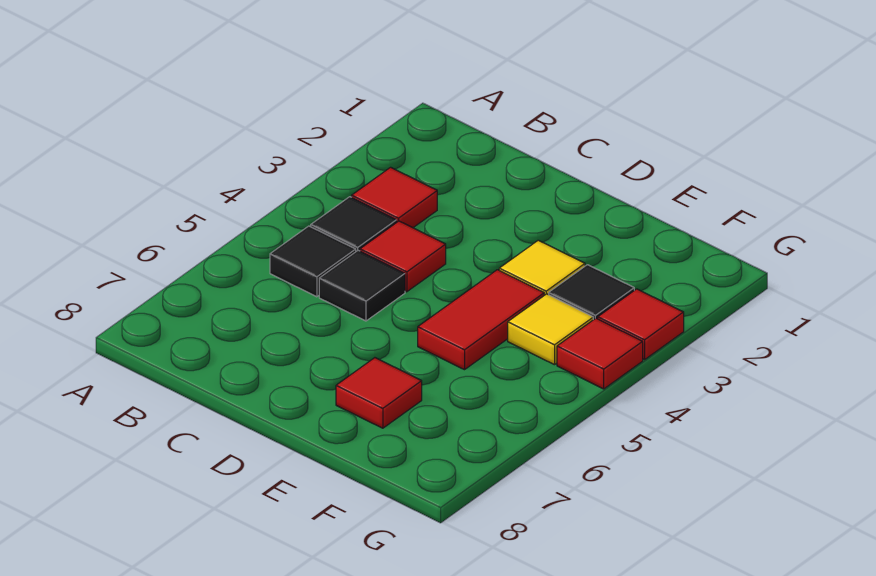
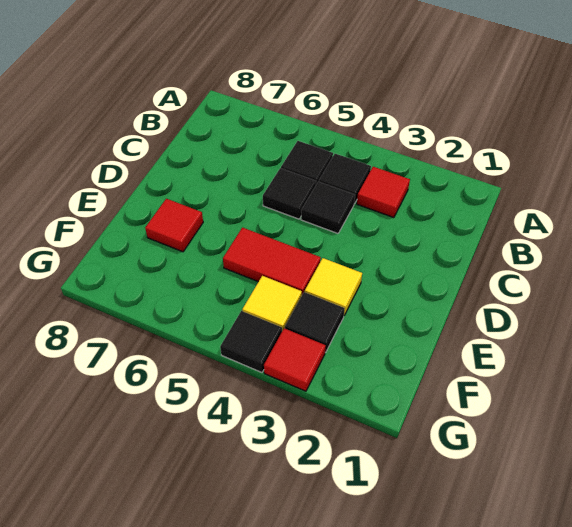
red 1x1 tile [360,221,446,292] -> black 1x1 tile [301,182,355,233]
red 1x1 tile [557,318,643,389] -> black 1x1 tile [220,311,282,372]

